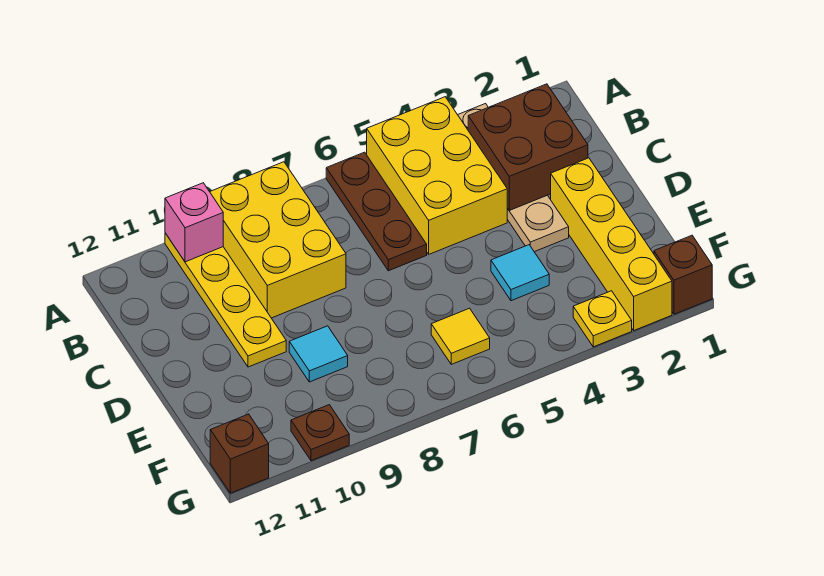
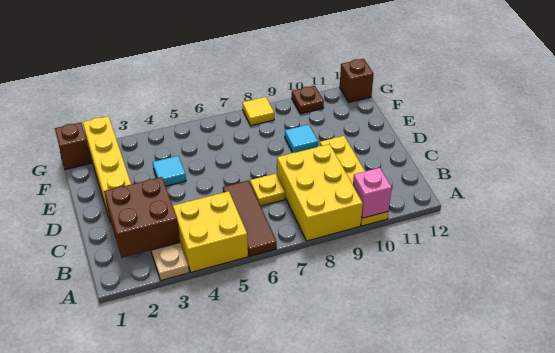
yellow 2x3 brick [367,97,508,254] -> yellow 2x2 brick [173,191,248,272]
brown 1x3 plate [326,152,427,271] -> brown 1x3 tile [223,180,277,256]
yellow 1x1 tile [431,308,490,364] -> yellow 1x1 tile moved to [242,97,274,126]
yellow 1x1 plate [573,291,632,347] -> yellow 1x1 plate moved to [250,174,285,206]

